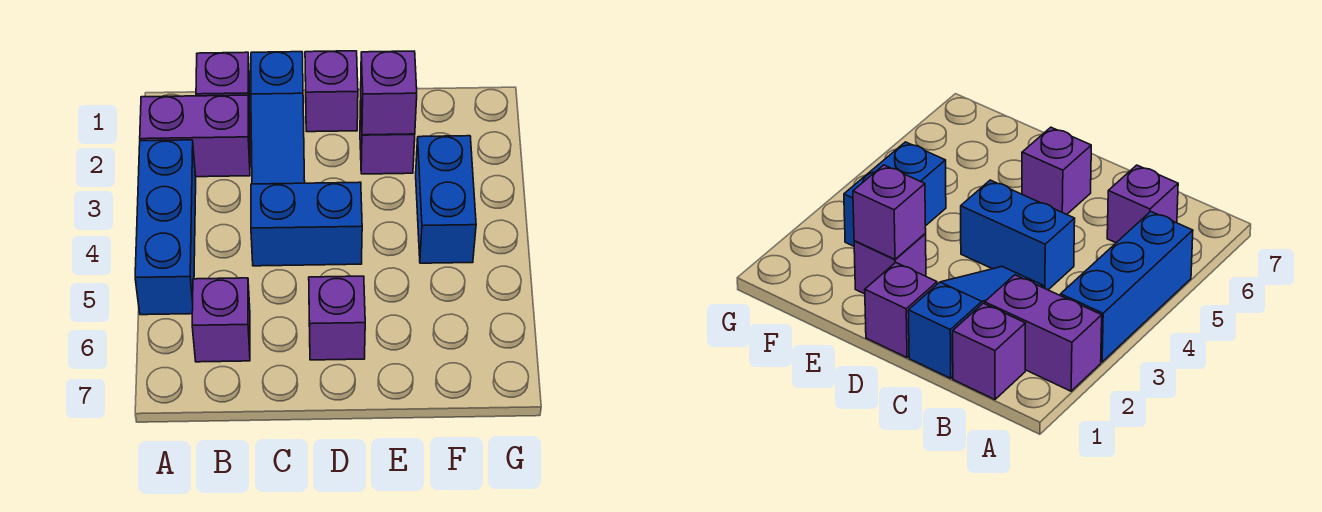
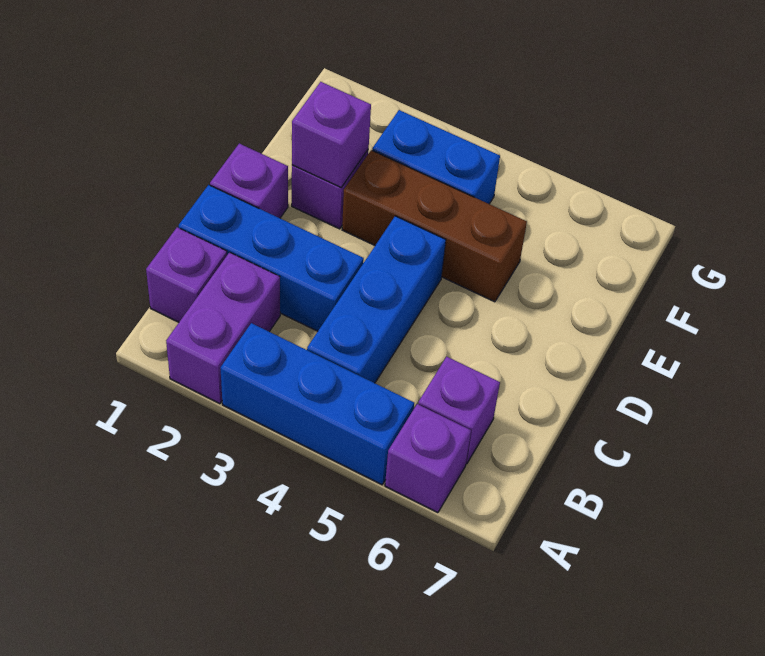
blue 1x3 slope [251,52,305,184] -> blue 1x3 brick [179,185,364,331]
blue 1x2 brick [251,182,362,266] -> blue 1x3 brick [307,216,446,383]
purple 1x1 brick [309,276,365,360] -> purple 1x1 brick moved to [385,404,471,513]
none -> brown 1x3 brick [342,150,527,302]

